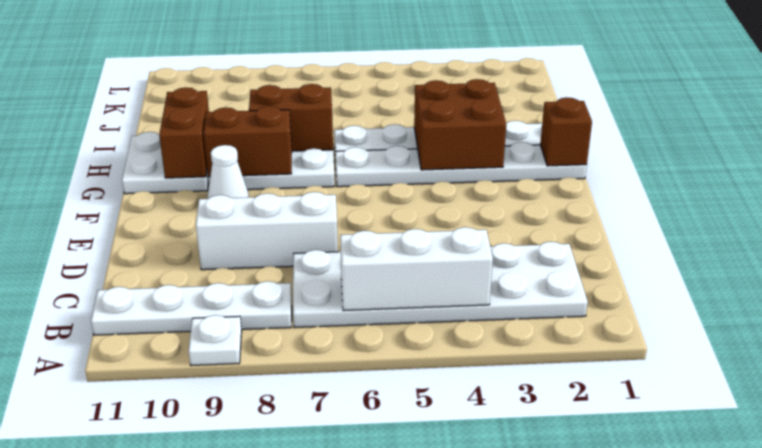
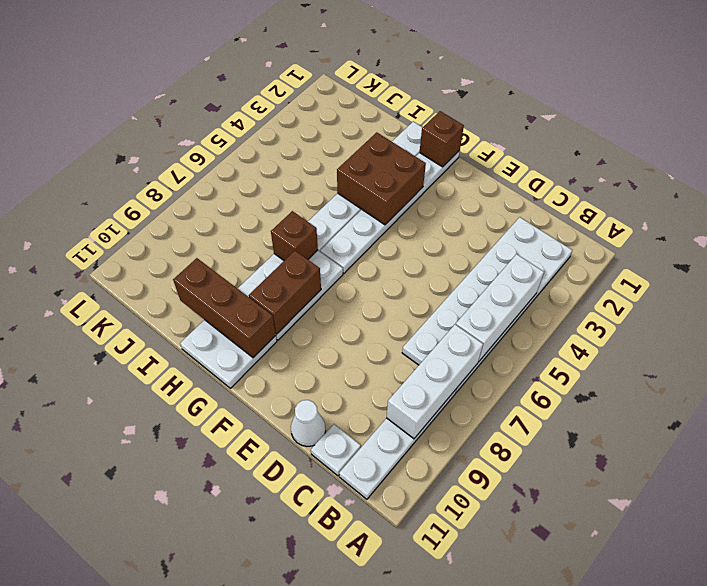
white 1x1 plate [189,315,242,365] -> white 1x1 plate moved to [311,424,361,476]
white 1x3 brick [196,192,338,270] -> white 1x3 brick moved to [387,324,483,439]
white 1x1 cone [207,145,249,199] -> white 1x1 cone moved to [291,400,326,446]
brown 1x2 brick [159,87,209,178] -> brown 1x3 brick [173,258,276,358]
brown 1x2 brick [249,84,333,151] -> brown 1x1 brick [271,211,318,261]

